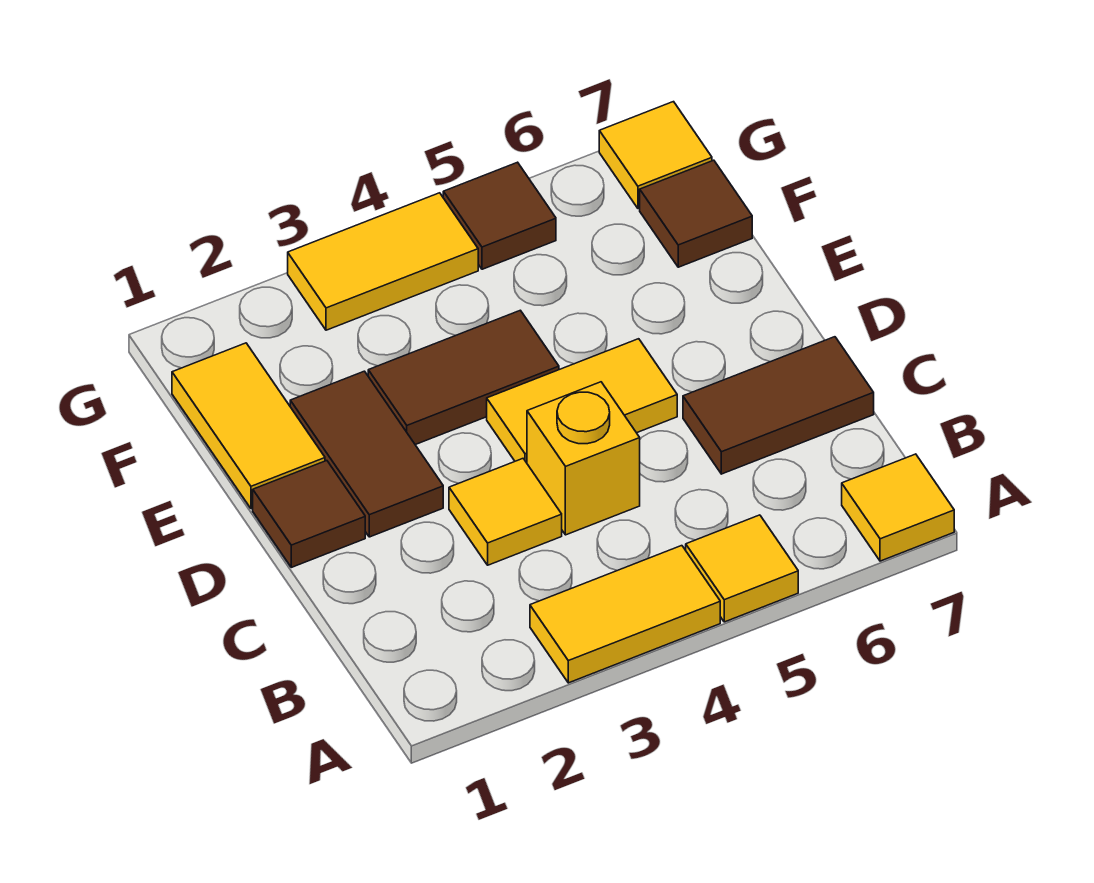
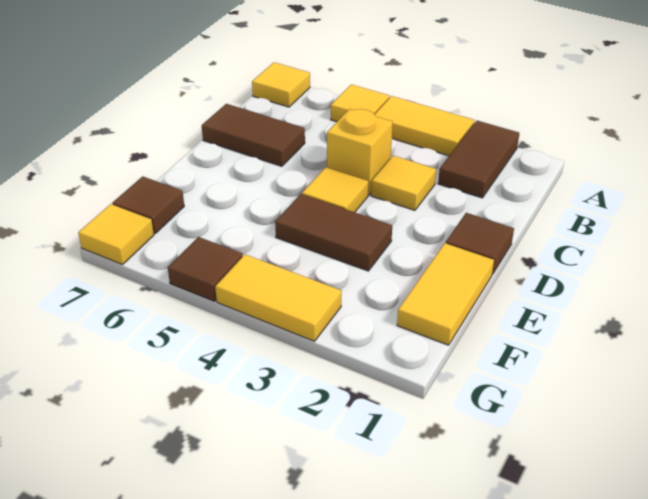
brown 1x2 tile [290,371,443,537] -> brown 1x2 tile moved to [438,121,519,198]
yellow 1x2 tile [487,339,677,463] -> yellow 1x1 tile [302,167,368,212]

